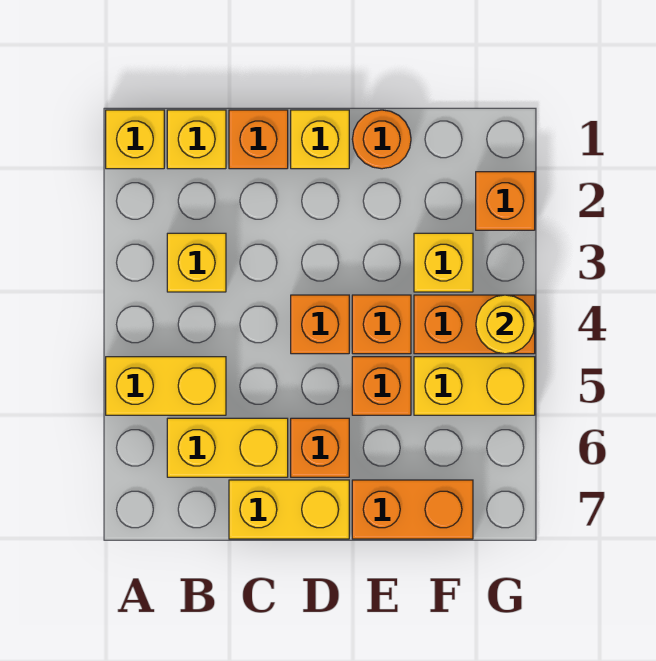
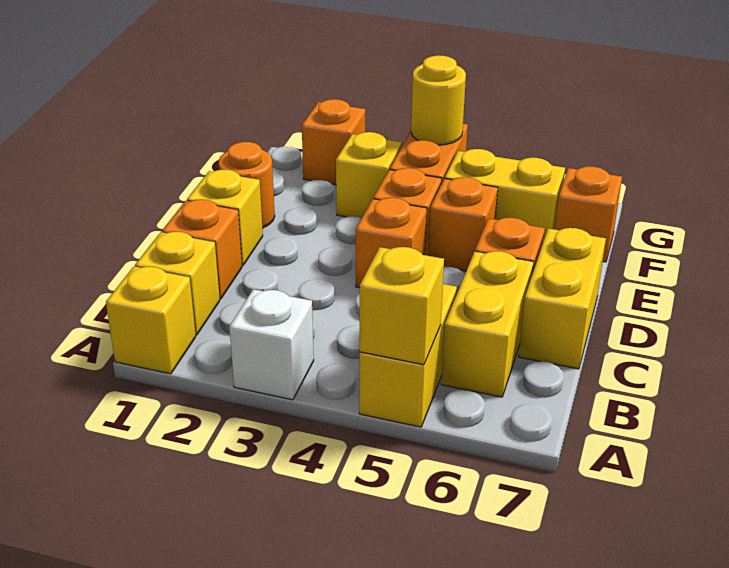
none -> white 1x1 brick [229,289,314,400]
yellow 1x1 brick [167,233,226,292] -> yellow 1x1 brick moved to [360,247,444,365]
orange 1x2 brick [352,480,473,539] -> orange 1x1 brick [555,166,622,262]
yellow 1x2 brick [414,357,535,415] -> yellow 1x2 brick turned to [445,149,565,238]

